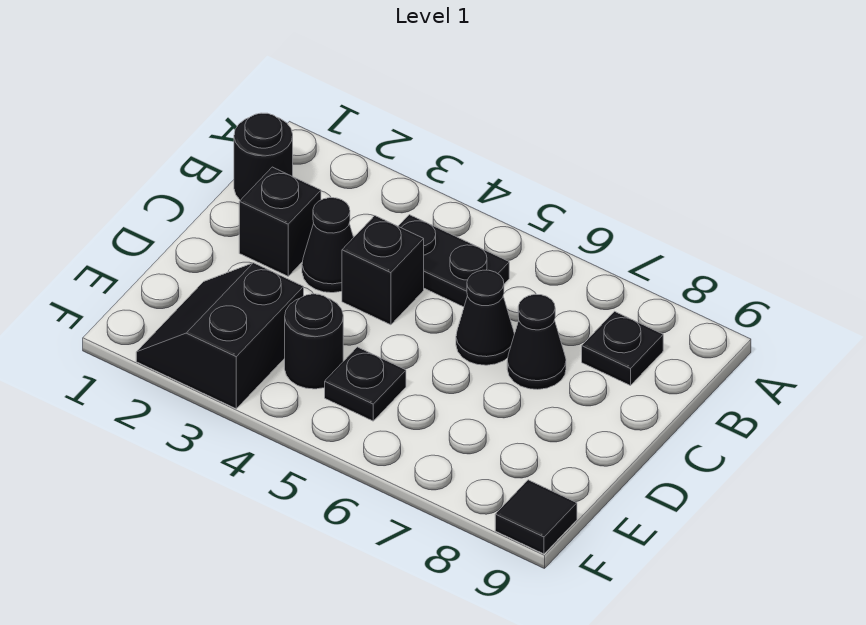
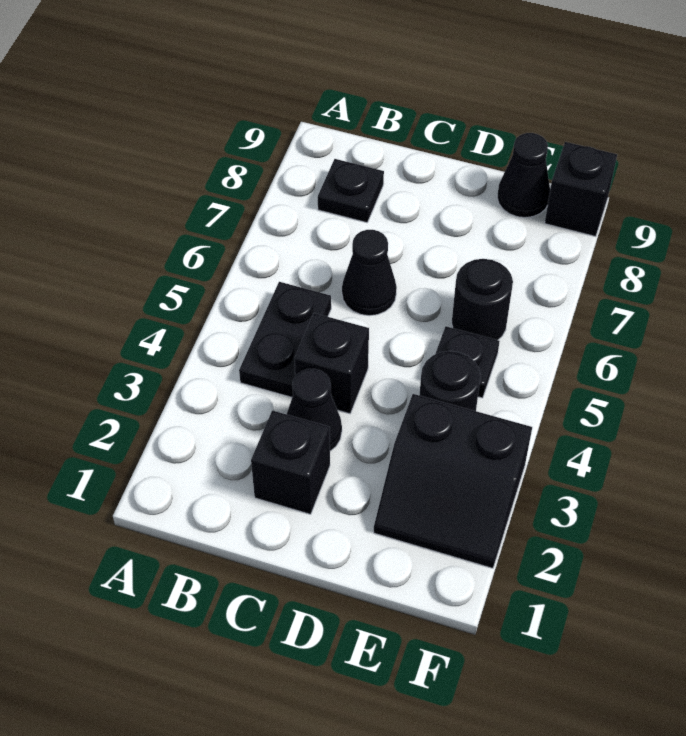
black 1x1 round brick [234,113,293,200] -> black 1x1 round brick moved to [452,259,513,340]
black 1x1 cone [507,294,566,390] -> black 1x1 cone moved to [497,133,550,218]
black 1x1 tile [495,480,577,554] -> black 1x1 brick [545,142,617,237]

